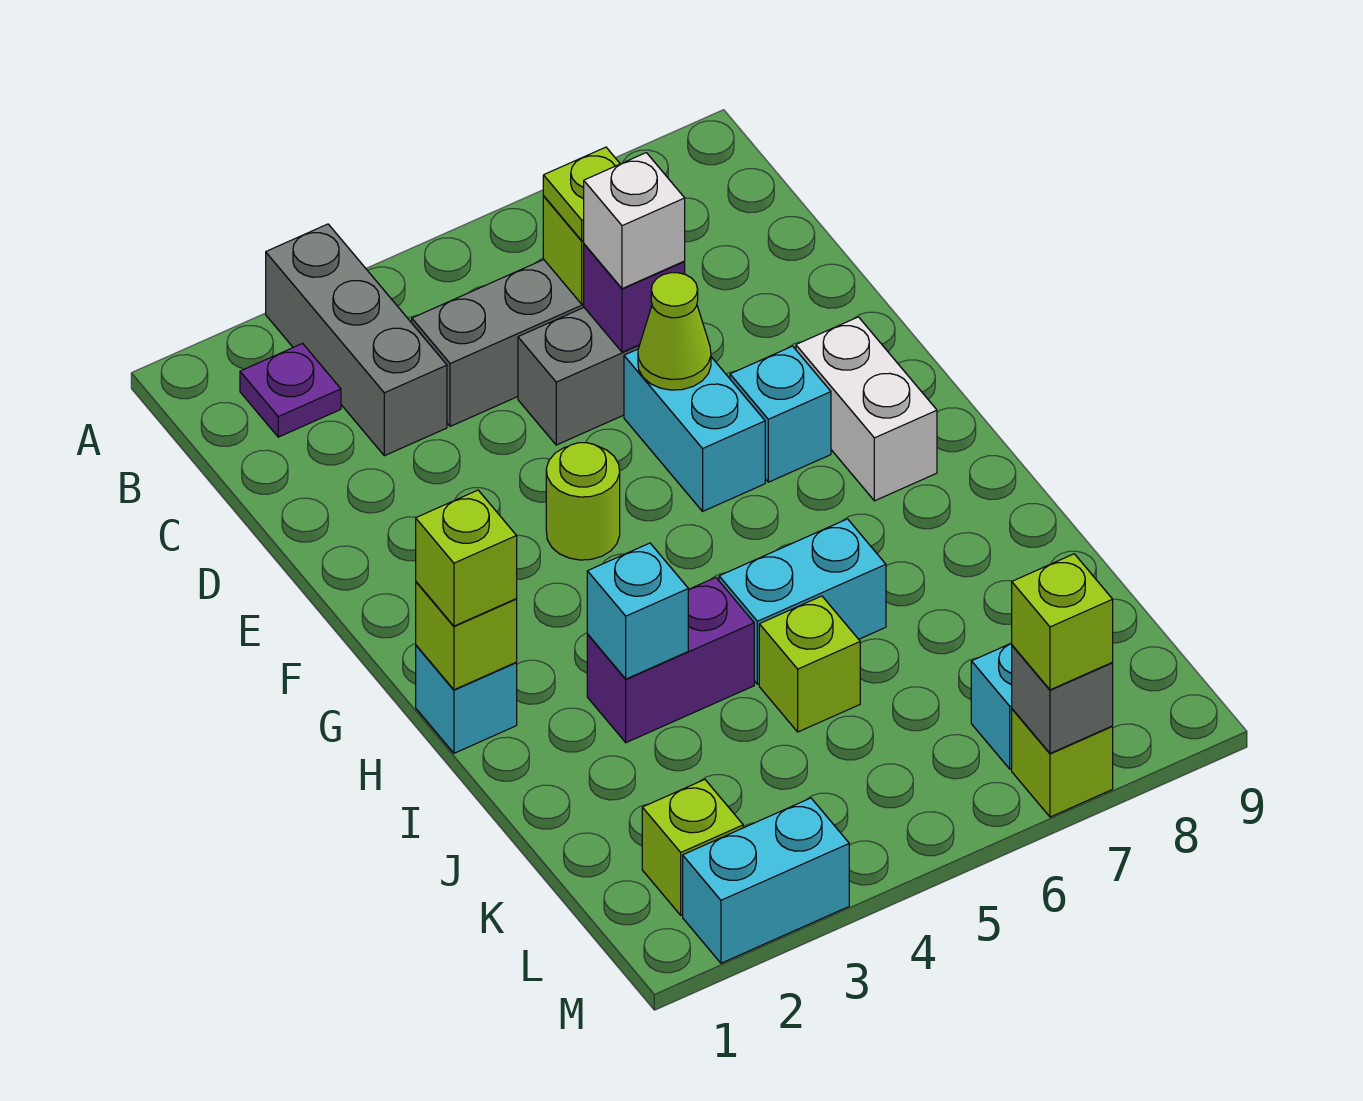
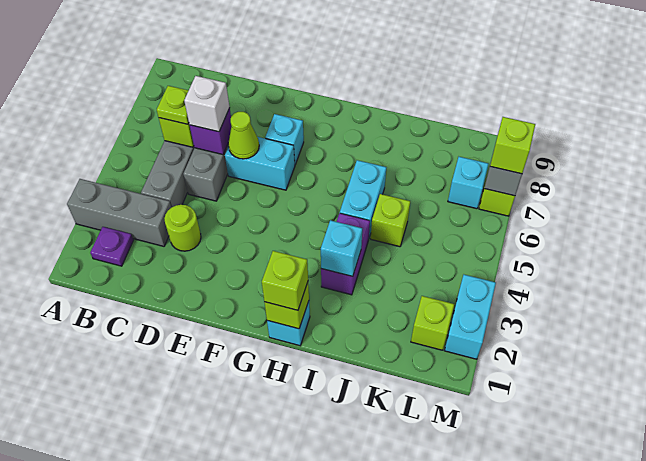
lime 1x1 round brick [546,443,620,560] -> lime 1x1 round brick moved to [164,205,201,251]
white 1x2 brick [796,317,937,501] -> none

